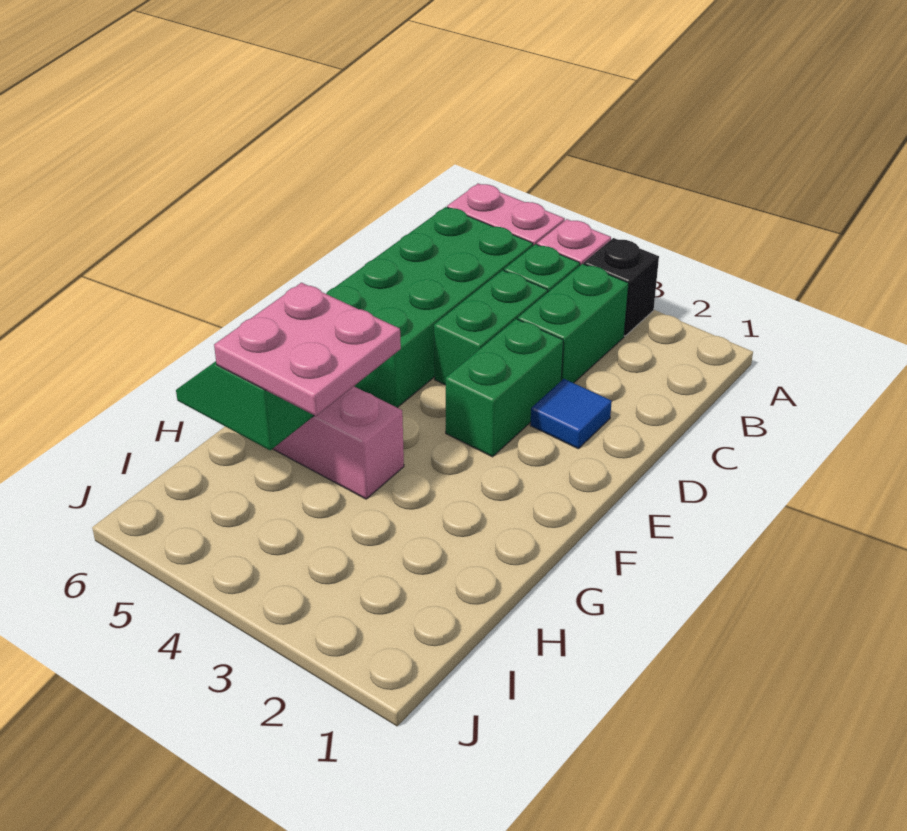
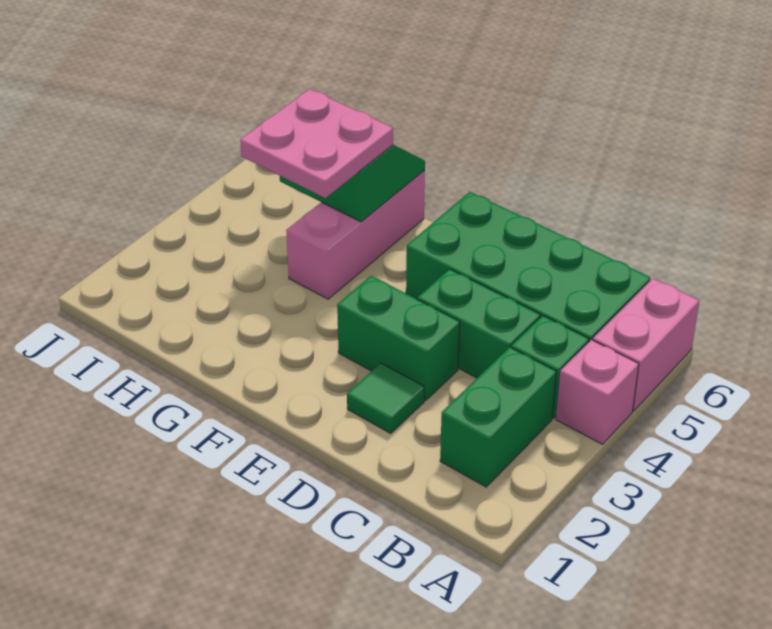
black 1x1 brick [584,238,659,336] -> none
green 1x2 brick [518,264,629,383] -> green 1x2 brick turned to [440,347,556,487]
blue 1x1 tile [530,379,612,449] -> green 1x1 tile [347,363,424,433]

